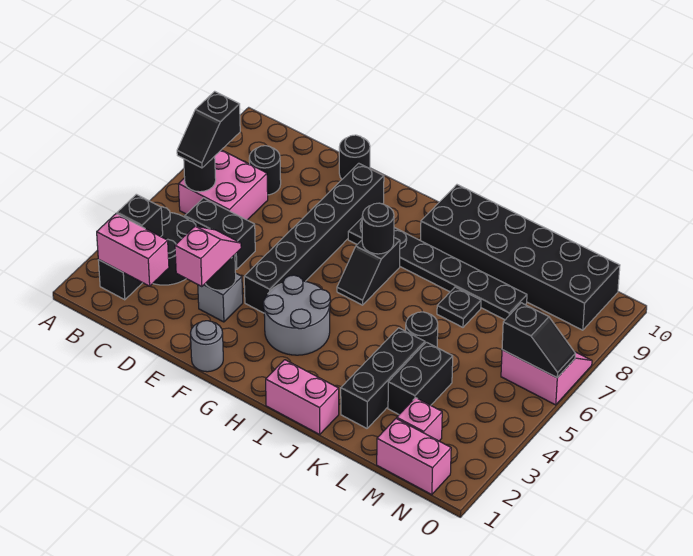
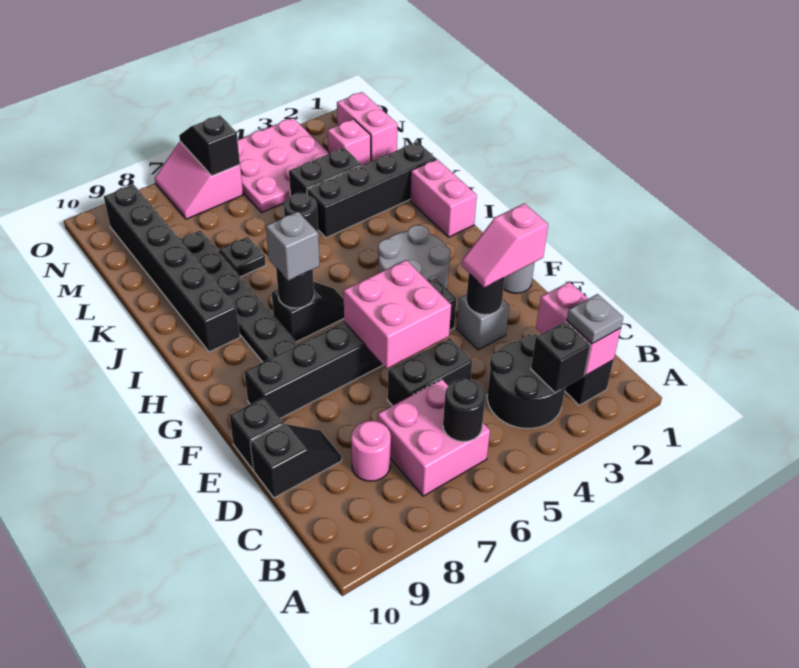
none -> grey 1x1 plate [567,294,623,344]
black 1x2 slope [177,91,240,168] -> black 1x2 slope moved to [250,424,342,498]
black 1x2 brick [185,198,255,269] -> black 1x2 brick turned to [387,338,472,406]
black 1x1 round brick [249,146,281,195] -> pink 1x1 round brick [351,421,391,481]
none -> pink 2x2 brick [343,260,451,369]
black 1x1 round brick [339,135,370,179] -> black 1x1 brick [229,398,283,470]
none -> grey 1x1 brick [266,212,319,281]
black 2x6 brick [420,185,620,330] -> black 1x6 brick [104,184,240,352]
black 1x3 brick [341,328,425,428] -> black 1x4 brick [307,142,436,238]
none -> pink 3x3 plate [238,118,330,213]

